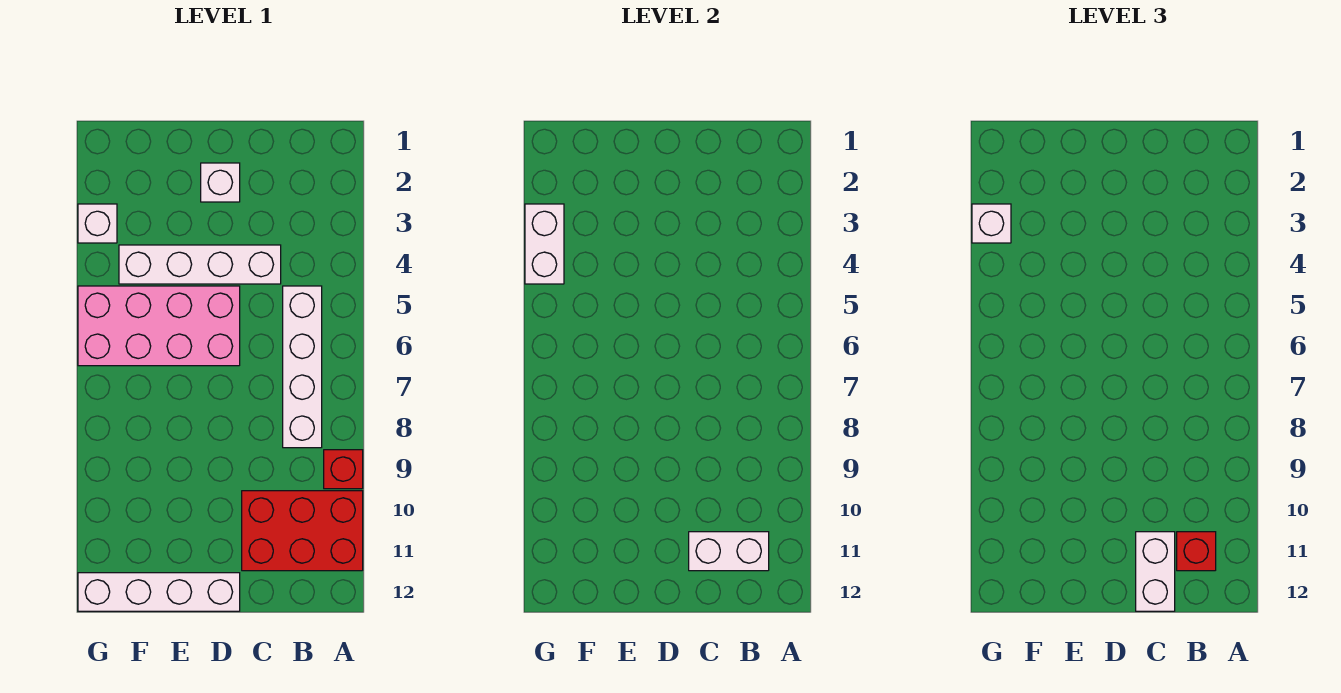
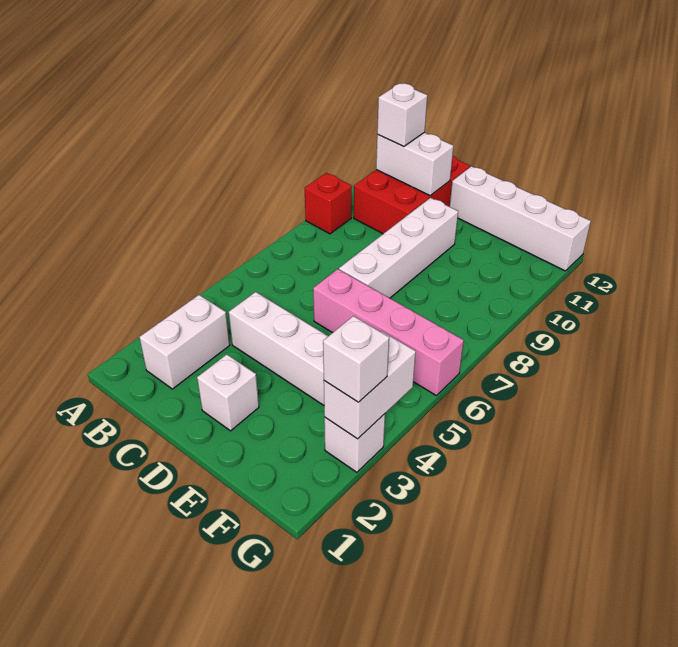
red 2x3 brick [242,491,363,571] -> red 2x3 brick turned to [354,156,470,234]
white 1x4 brick [283,286,322,448] -> white 1x4 brick moved to [339,198,458,298]
red 1x1 brick [1177,532,1216,571] -> white 1x1 brick [377,83,427,147]
white 1x2 brick [1136,532,1175,611] -> white 1x2 brick moved to [139,295,230,389]
pink 2x4 brick [78,286,240,366] -> pink 1x4 brick [313,269,464,395]

